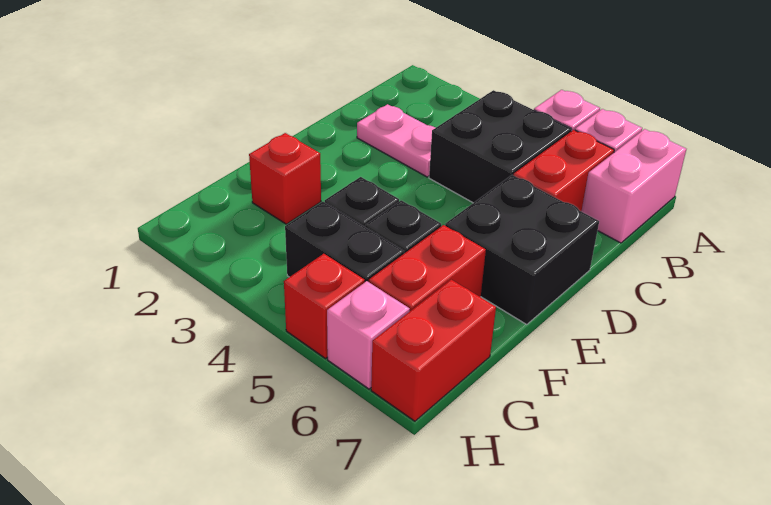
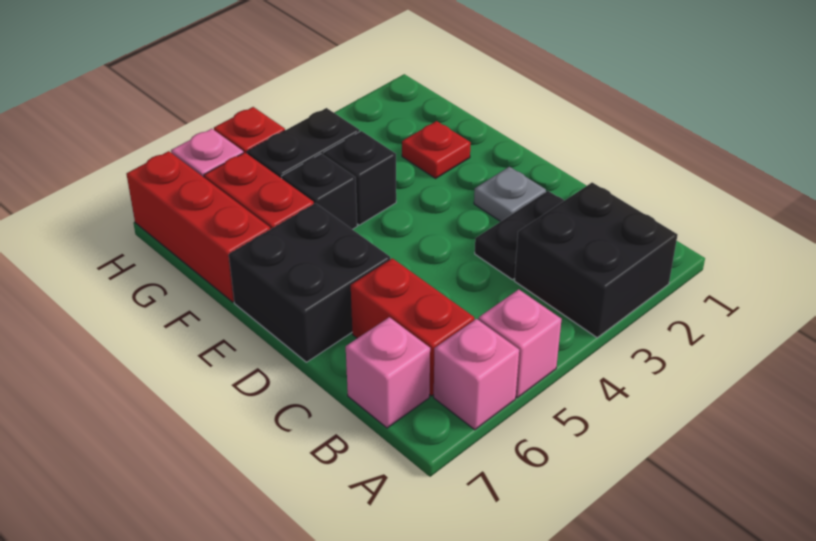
pink 1x2 brick [581,129,686,243] -> pink 1x1 brick [346,317,430,428]
black 2x2 brick [429,90,572,203] -> black 2x2 brick moved to [514,183,677,338]
pink 1x2 plate [357,104,436,177] -> black 1x2 plate [475,191,564,280]
none -> grey 1x1 plate [474,167,546,222]
red 1x1 brick [249,133,321,224] -> red 1x1 plate [402,121,471,178]
red 1x2 brick [371,280,496,421] -> red 1x3 brick [127,151,270,302]

